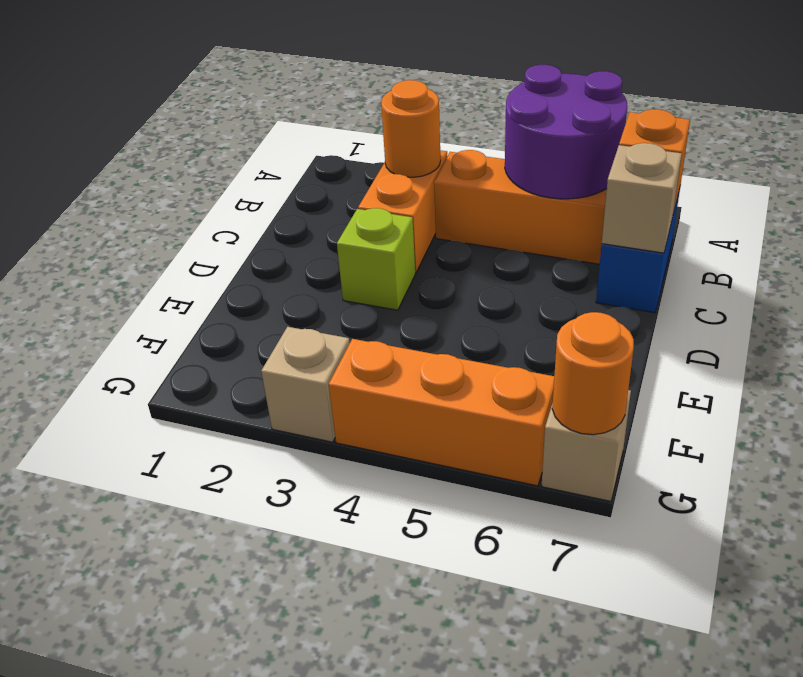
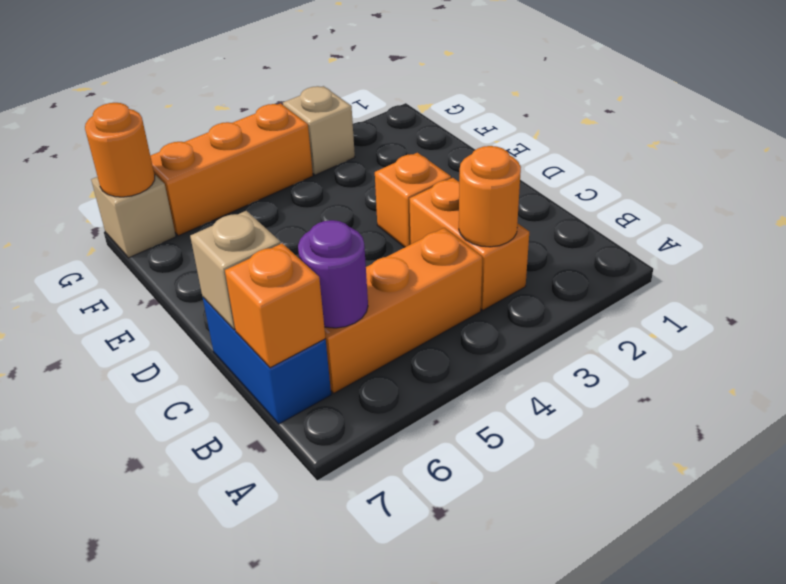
purple 2x2 round brick [505,65,627,199] -> purple 1x1 round brick [298,220,368,328]
lime 1x1 brick [337,208,415,310] -> orange 1x1 brick [375,153,451,247]

